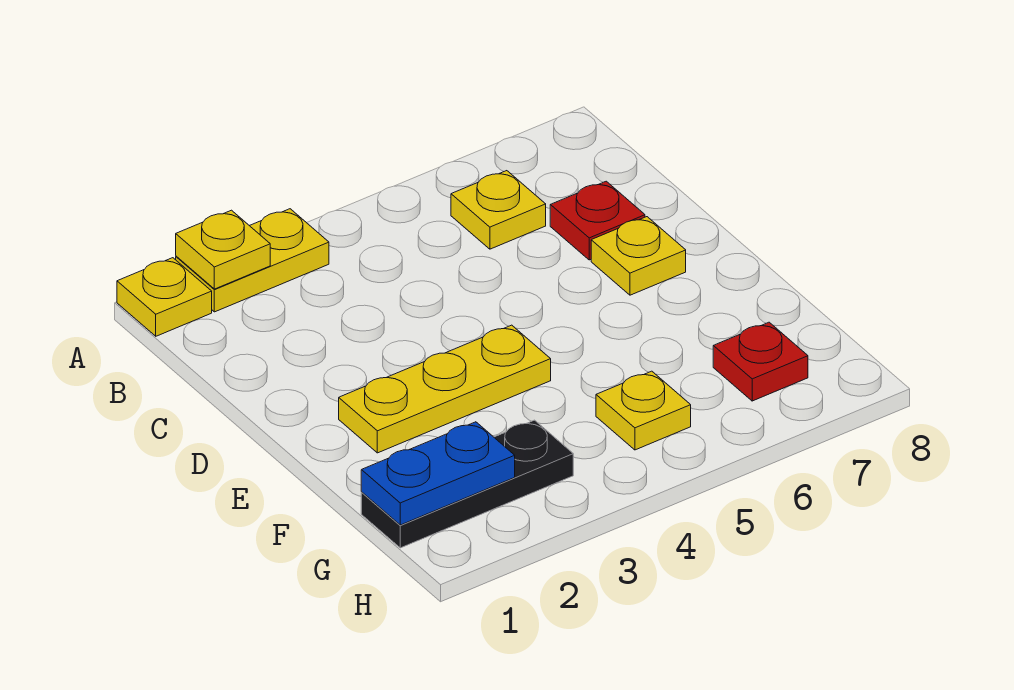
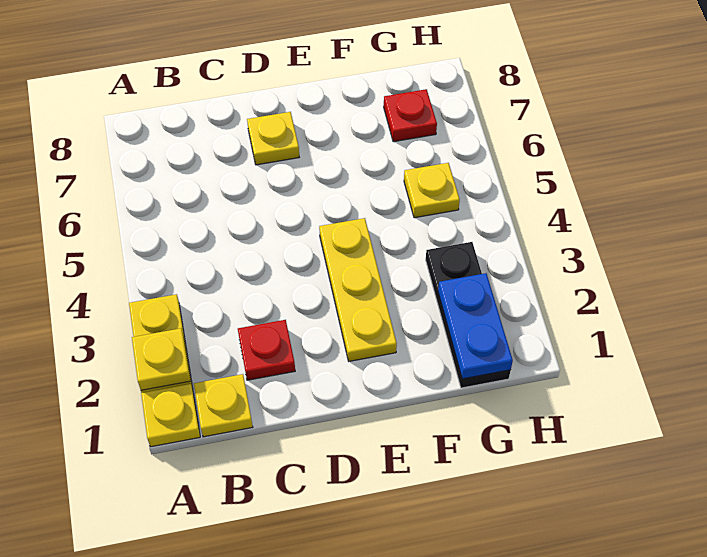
yellow 1x1 plate [451,171,546,249] -> yellow 1x1 plate moved to [194,374,253,437]
red 1x1 plate [550,181,645,260] -> red 1x1 plate moved to [238,320,295,380]

